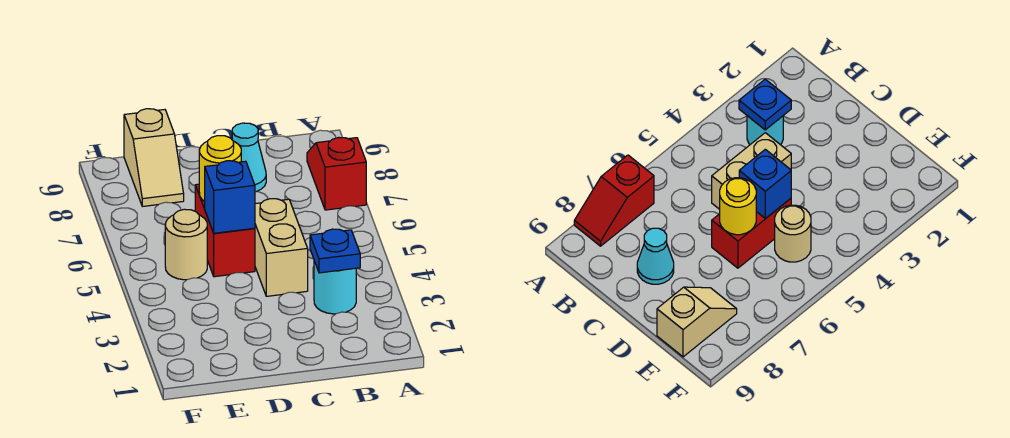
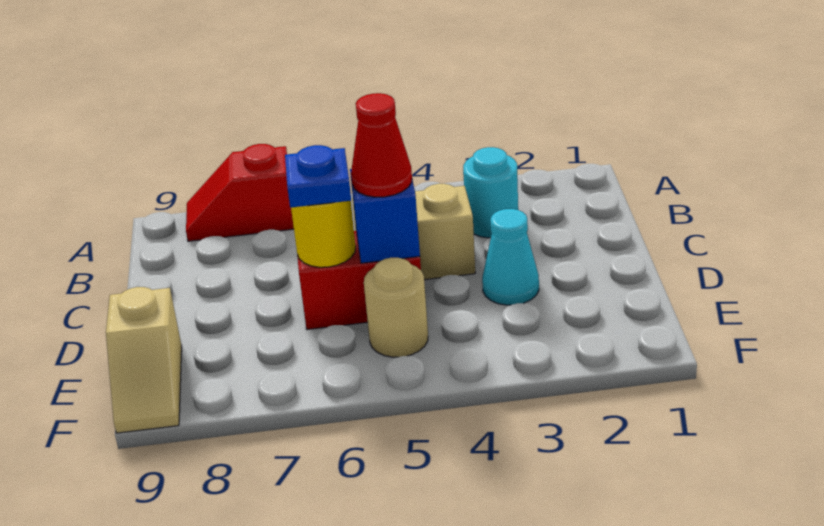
blue 1x1 plate [310,229,360,273] -> blue 1x1 plate moved to [285,145,351,208]
cyan 1x1 cone [232,123,266,192] -> cyan 1x1 cone moved to [482,209,539,305]
none -> red 1x1 cone [351,93,412,197]
tan 1x2 slope [124,109,184,207] -> tan 1x2 slope turned to [106,287,182,433]

